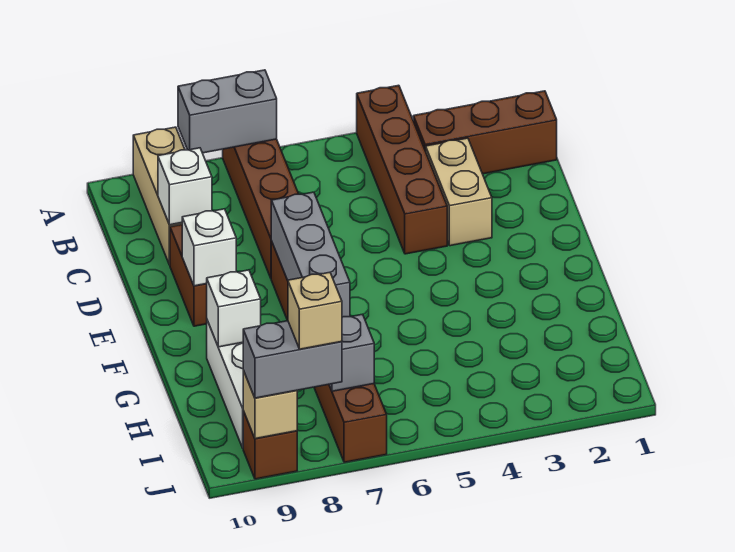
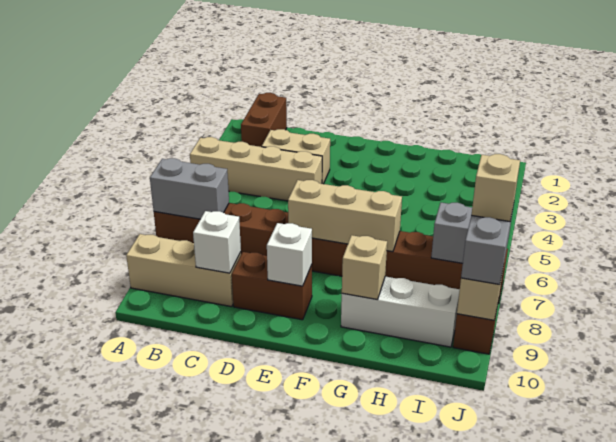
brown 1x4 brick [357,85,447,254] -> tan 1x4 brick [190,137,322,201]
grey 1x2 brick [178,70,277,153] -> grey 1x2 brick turned to [150,158,229,219]
brown 1x3 brick [413,91,557,174] -> brown 1x2 brick [241,93,287,147]
grey 1x3 brick [271,192,350,317] -> tan 1x3 brick [288,180,402,252]
white 1x1 brick [207,270,261,347] -> tan 1x1 brick [342,235,387,300]

